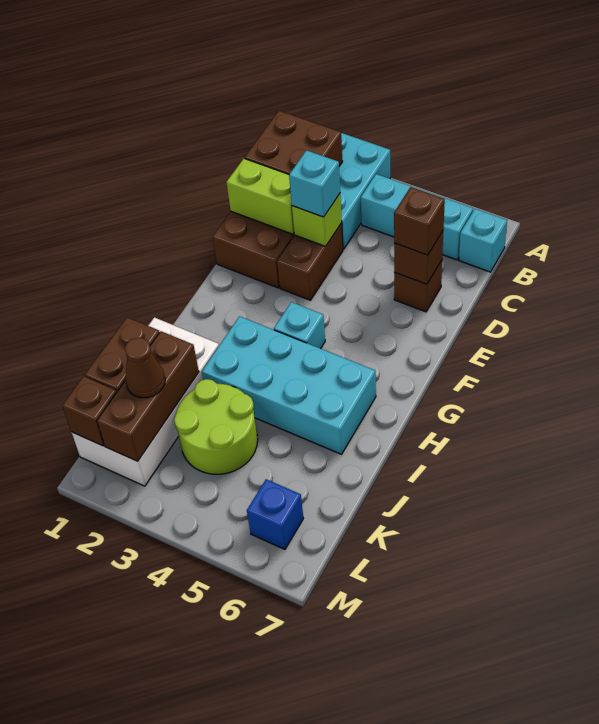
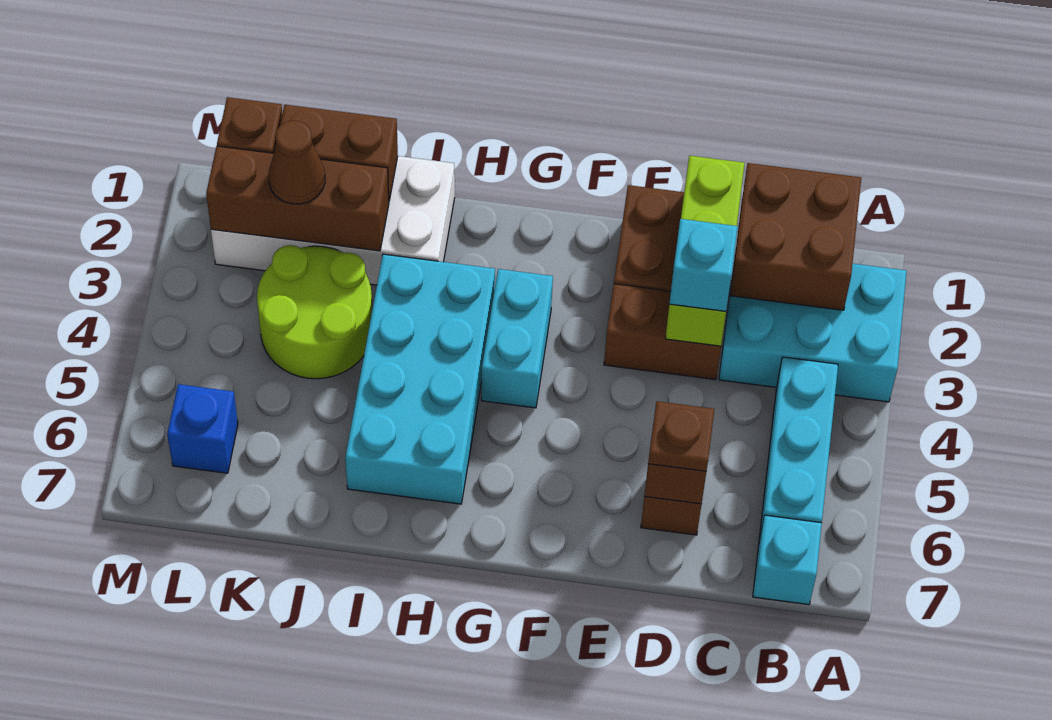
brown 1x1 brick [394,187,445,255] -> brown 1x1 plate [648,401,714,471]
cyan 1x1 brick [274,302,325,349] -> cyan 1x2 brick [481,269,553,408]

